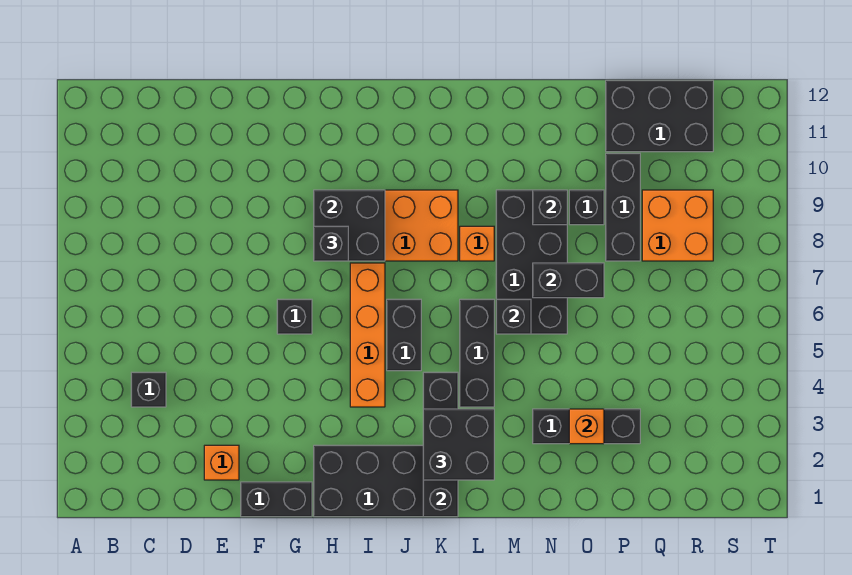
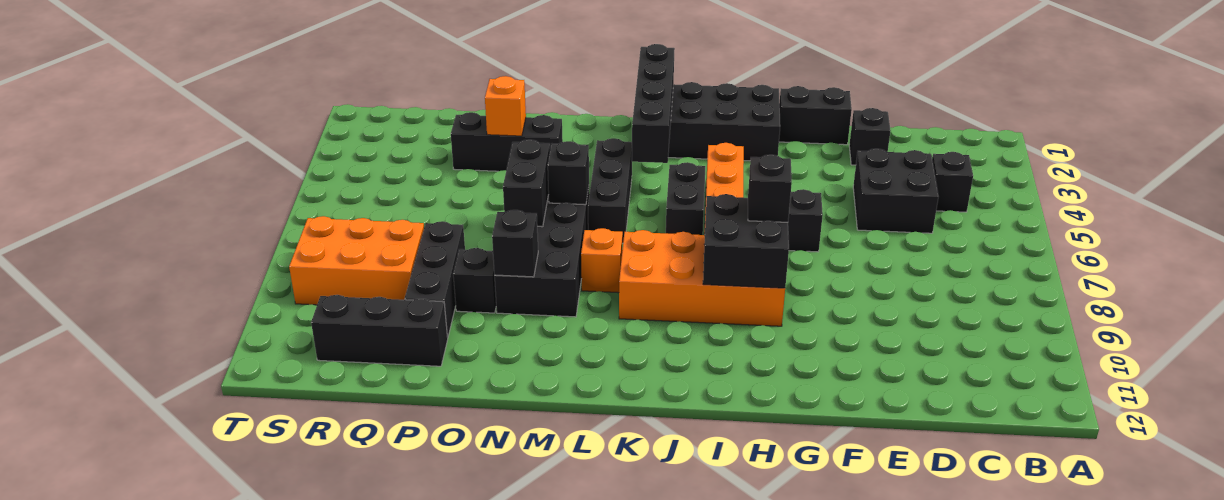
orange 1x1 brick [204,445,239,480] -> black 1x1 brick [849,108,891,165]
black 2x2 brick [423,409,494,480] -> black 2x2 brick moved to [853,149,938,233]
black 1x2 brick [533,263,604,298] -> black 1x2 brick turned to [503,140,550,227]
black 2x3 brick [606,80,713,152] -> black 1x3 brick [311,295,448,366]
orange 2x2 brick [642,190,713,261] -> orange 2x3 brick [289,216,424,305]

